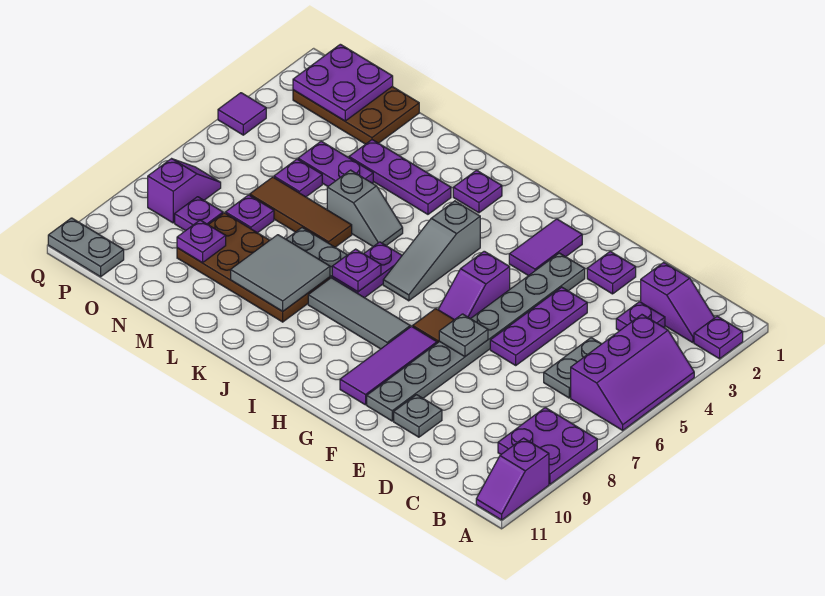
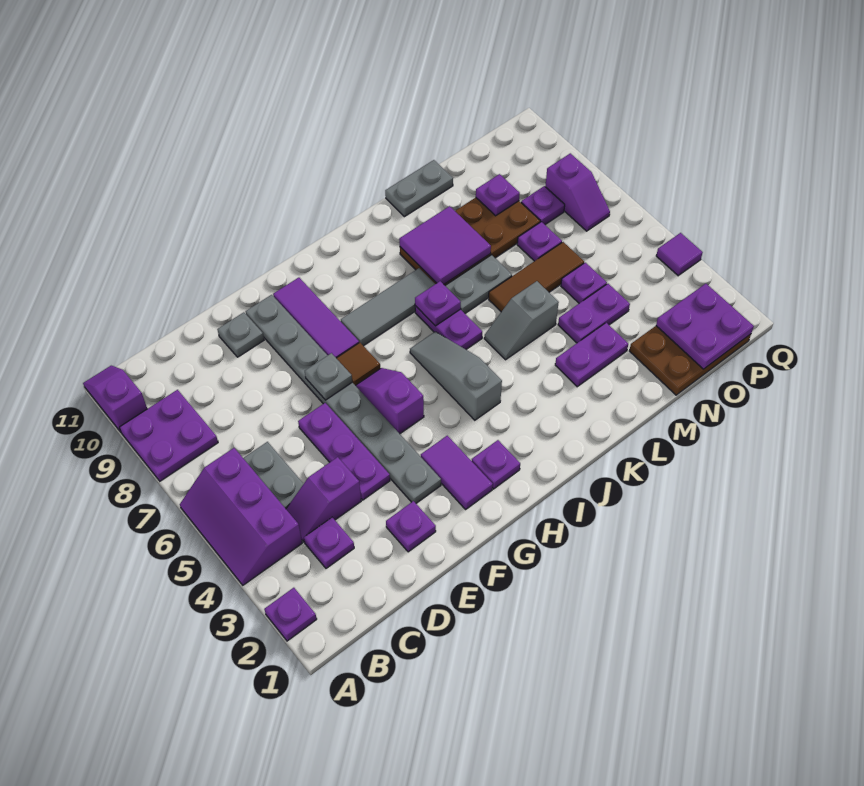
purple 1x2 slope [641,262,714,343] -> purple 1x2 slope moved to [286,457,361,542]
purple 1x1 plate [453,170,502,213] -> purple 1x1 plate moved to [472,440,520,489]
purple 1x3 plate [349,140,451,214] -> purple 1x2 plate [555,323,628,387]
grey 2x2 tile [231,235,330,311] -> purple 2x2 tile [399,206,491,284]
grey 1x2 plate [48,218,124,277] -> grey 1x2 plate moved to [385,160,453,217]

